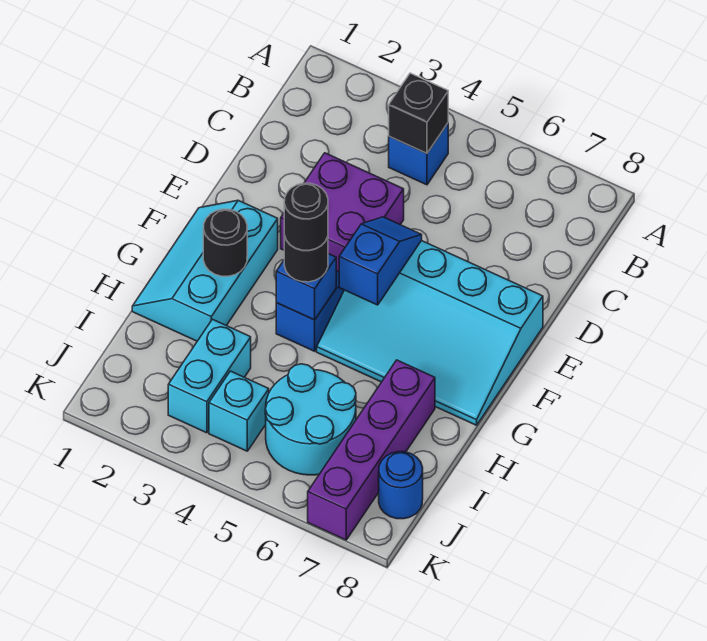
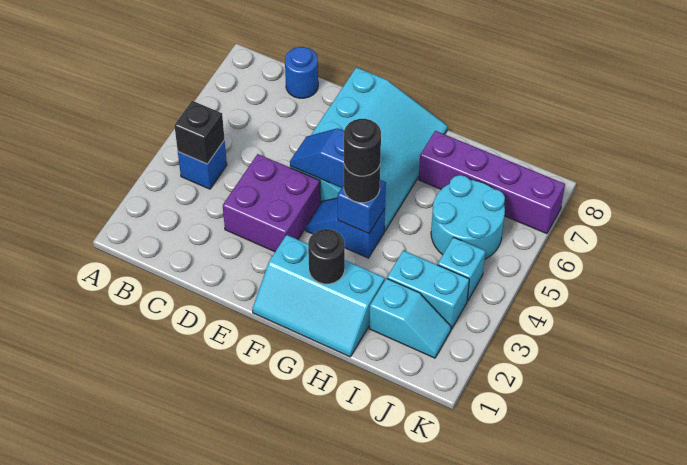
none -> cyan 1x2 slope [369,279,451,358]
blue 1x1 round brick [379,452,423,519] -> blue 1x1 round brick moved to [285,47,318,98]

